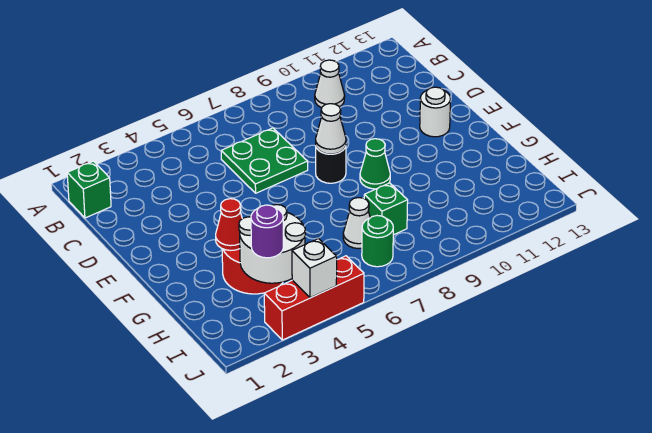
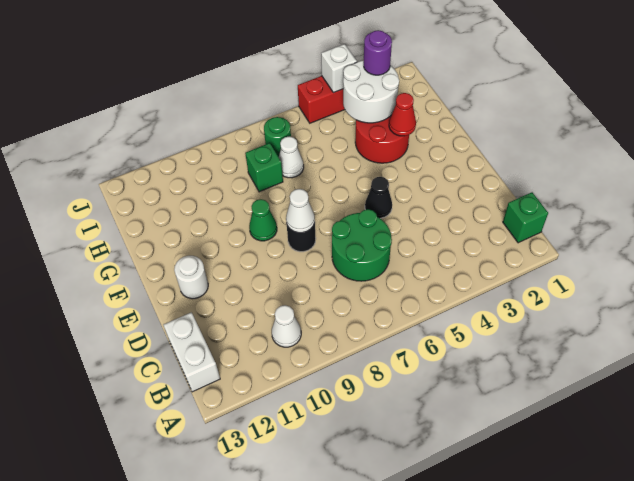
none -> white 1x2 brick [164,312,220,392]
green 2x2 plate [221,128,308,193] -> green 2x2 round brick [332,209,392,281]
none -> black 1x1 cone [365,177,392,218]

